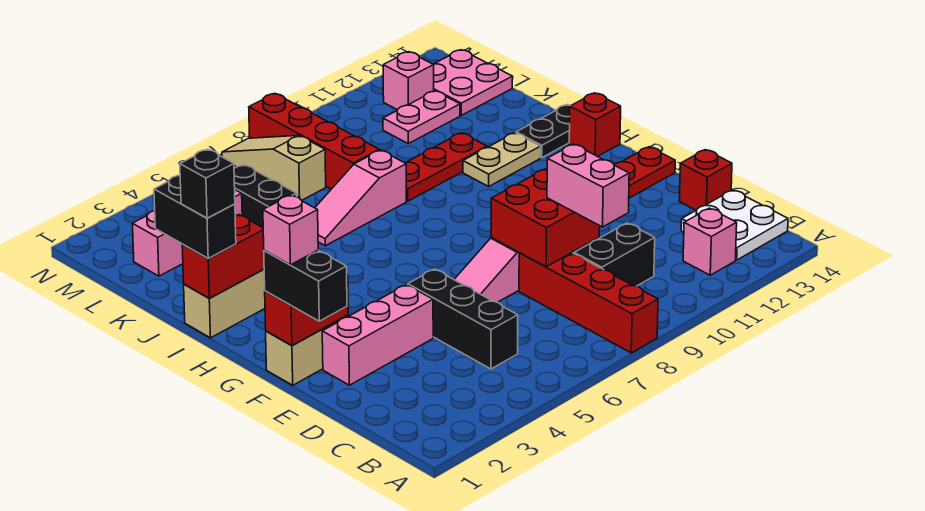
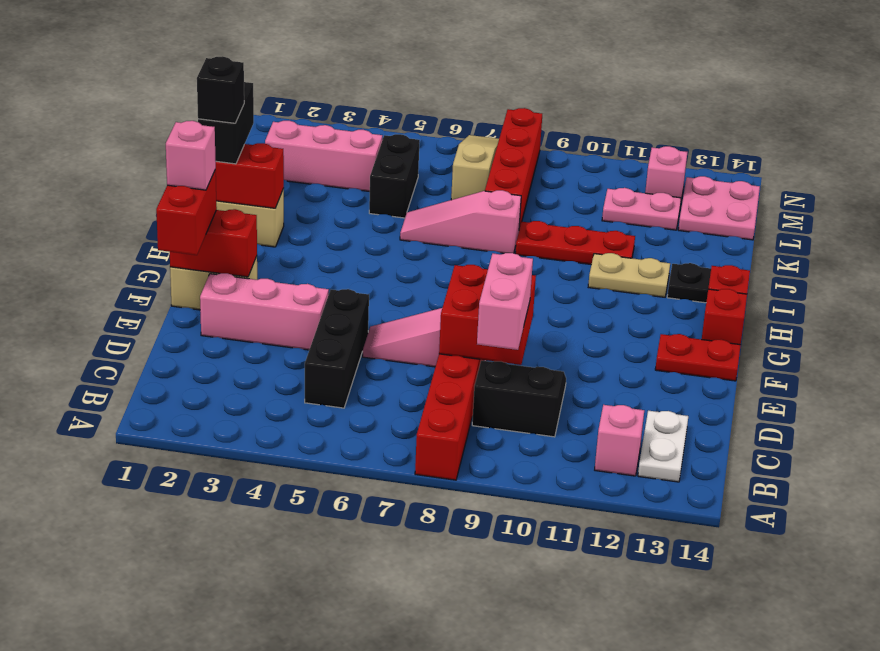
white 2x2 plate [681,190,788,260] -> white 1x2 plate [638,411,688,482]
red 1x1 brick [679,150,732,210] -> red 1x1 brick moved to [702,289,747,345]
black 1x2 brick [264,250,347,321] -> red 1x2 brick [156,170,217,255]

